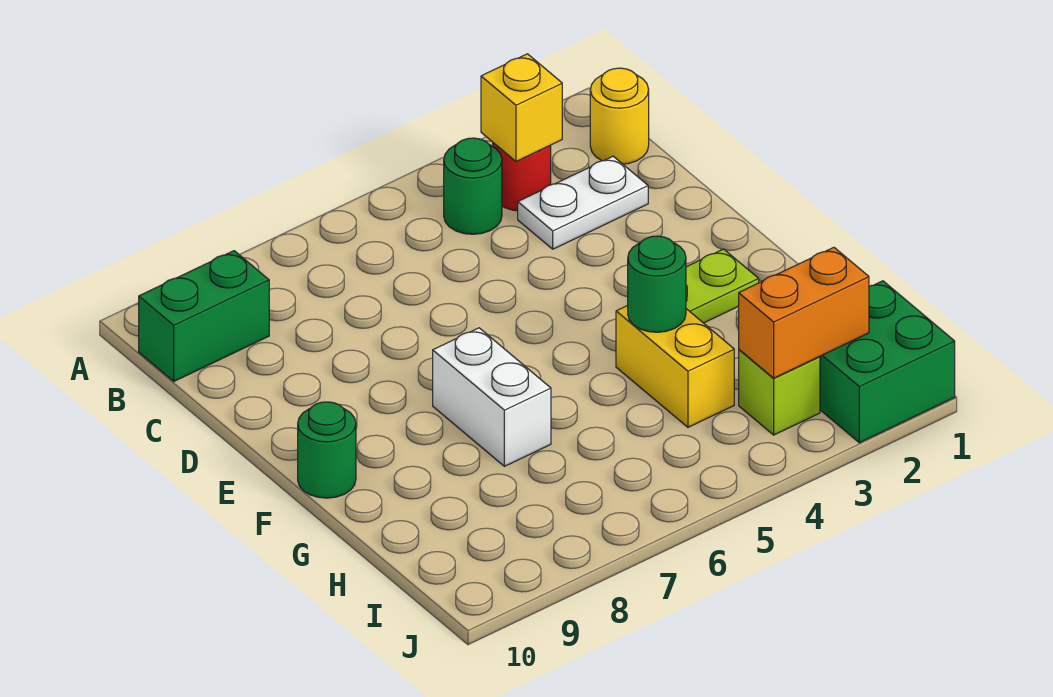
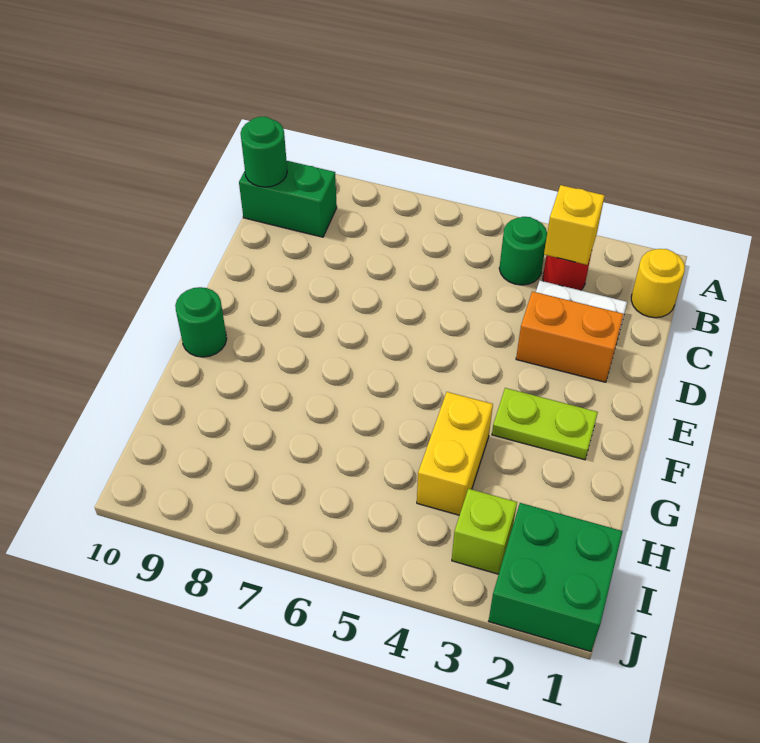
white 1x2 brick [433,328,551,466] -> none
green 1x1 round brick [628,236,686,332] -> green 1x1 round brick moved to [240,117,287,187]
orange 1x2 brick [739,247,869,378] -> orange 1x2 brick moved to [516,291,624,382]

